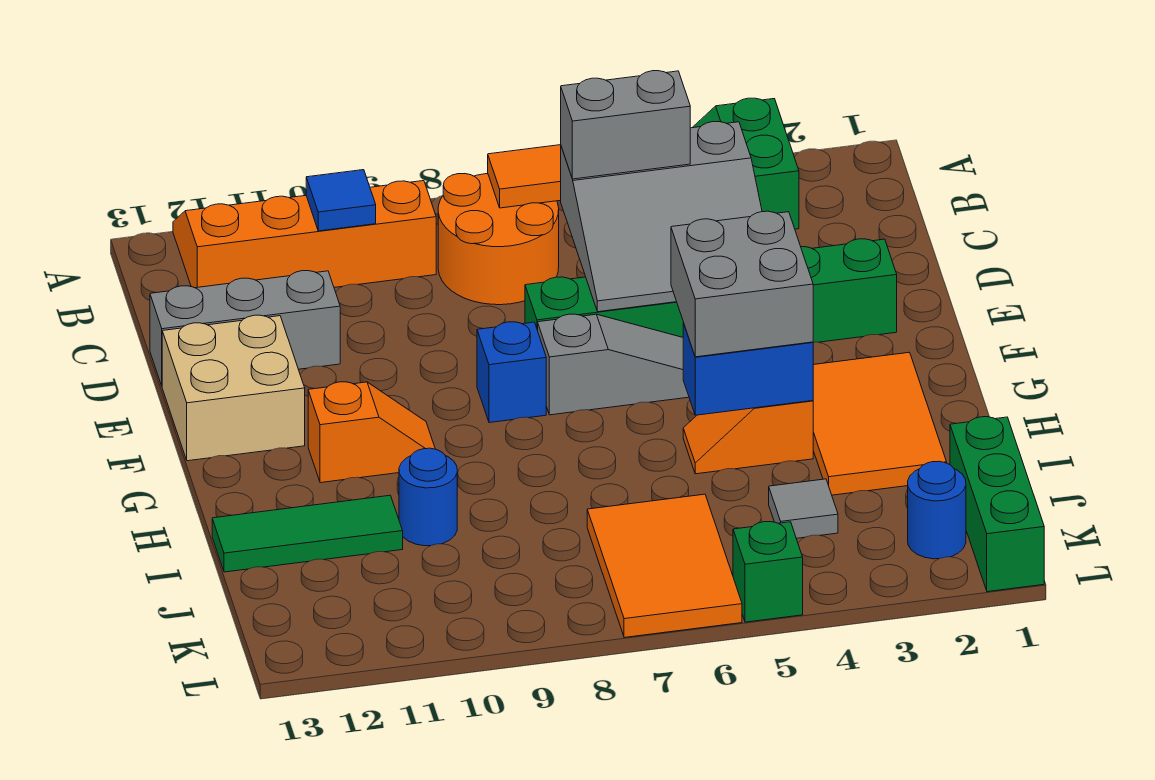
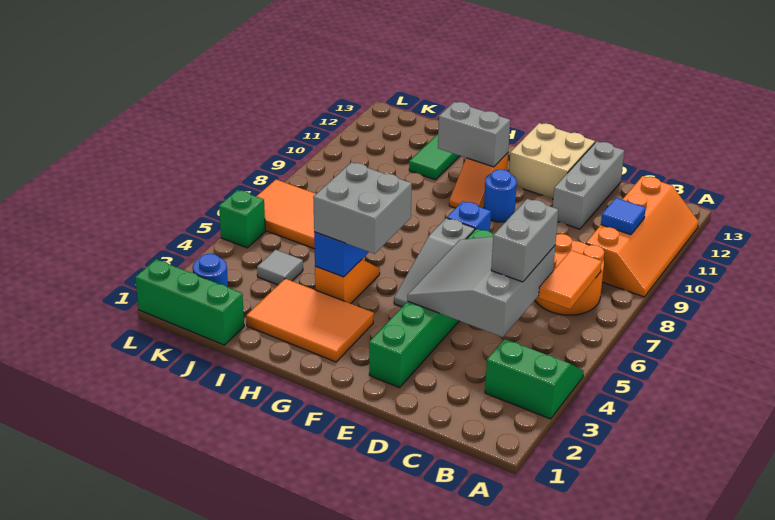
none -> grey 1x2 brick [438,102,510,167]
blue 1x1 round brick [399,448,457,546] -> blue 1x1 round brick moved to [484,169,517,222]

